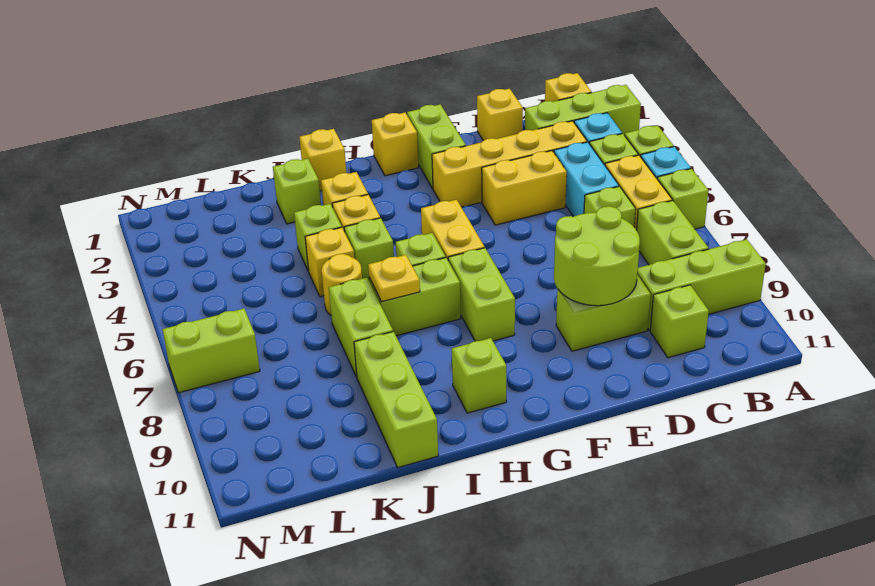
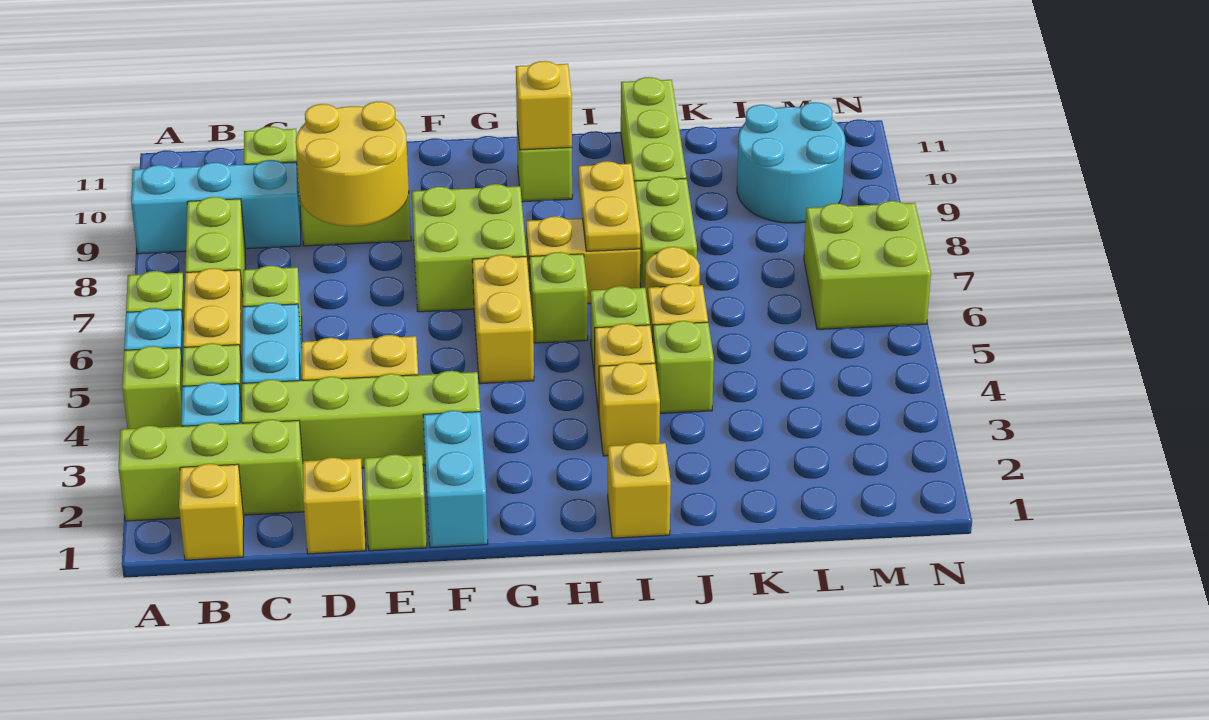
lime 1x3 brick [637,239,766,330] -> cyan 1x3 brick [131,160,301,254]
yellow 1x4 brick [432,121,587,207] -> lime 1x4 brick [242,371,480,468]
lime 2x2 round brick [554,206,640,306] -> yellow 2x2 round brick [296,102,409,226]
lime 1x2 brick [407,104,466,189] -> cyan 1x2 brick [423,411,488,548]
yellow 1x1 brick [372,113,418,176] -> yellow 1x1 brick moved to [516,61,572,150]
lime 1x2 brick [448,248,515,341] -> lime 2x2 brick [412,184,527,312]
lime 1x2 brick [369,258,461,336] -> yellow 1x2 brick [526,216,640,304]
yellow 1x1 plate [368,255,420,302] -> yellow 1x2 plate [578,161,640,251]
lime 1x1 brick [273,159,321,224] -> lime 1x1 brick moved to [364,454,427,551]
none -> cyan 2x2 round brick [737,102,845,223]
lime 1x2 brick [162,309,260,393] -> lime 2x2 brick [804,201,931,329]

